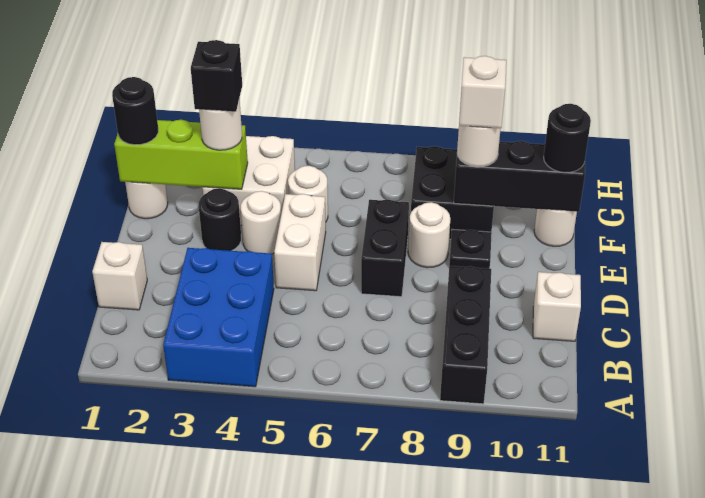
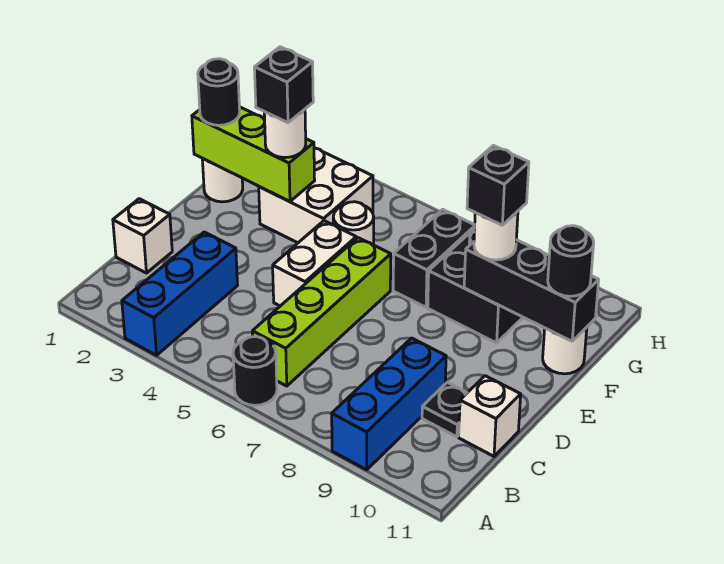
blue 2x3 brick [163,248,274,387] -> blue 1x3 brick [122,232,238,355]
black 1x3 brick [440,266,491,404] -> blue 1x3 brick [332,338,446,470]
none -> lime 1x4 brick [252,238,391,386]
black 1x2 brick [361,200,409,297] -> black 1x2 brick moved to [393,209,475,307]
black 1x1 round brick [199,188,241,251] -> black 1x1 round brick moved to [233,337,277,405]
white 1x1 round brick [241,191,281,254] -> none
white 1x1 round brick [408,202,450,268] -> none
black 1x1 plate [449,229,492,269] -> black 1x1 plate moved to [422,382,467,437]
white 1x1 brick [459,56,506,128] -> black 1x1 brick [467,146,529,225]

